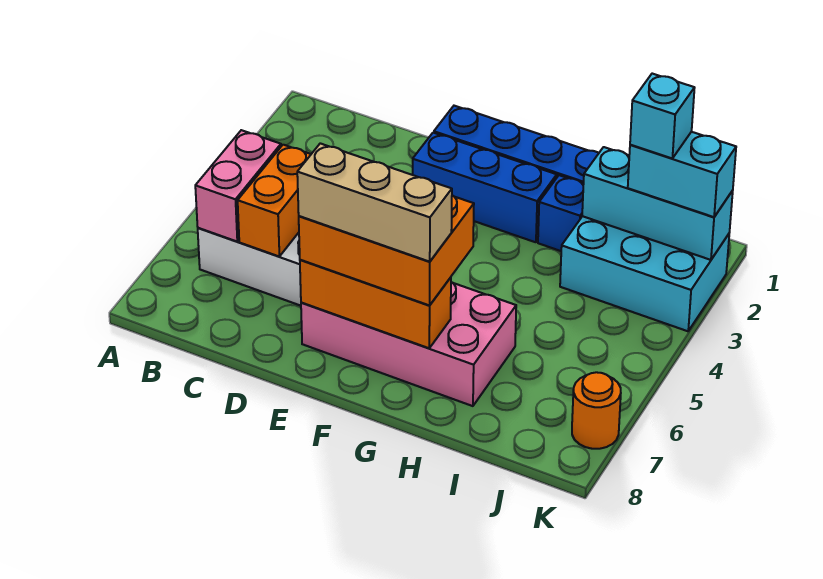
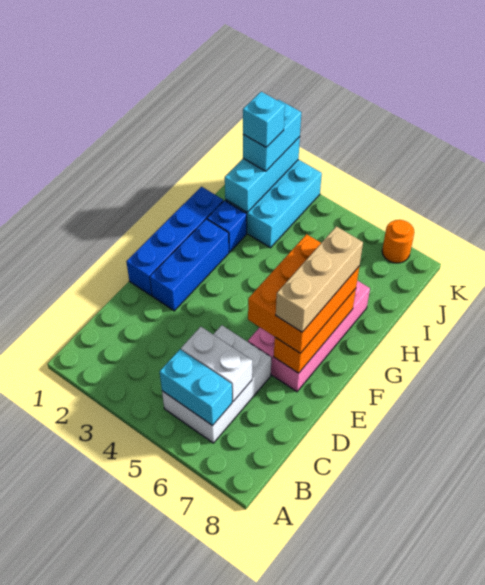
pink 1x2 brick [195,130,281,242] -> cyan 1x2 brick [160,349,232,426]
orange 1x2 brick [238,145,311,256] -> white 1x2 brick [181,327,252,401]

